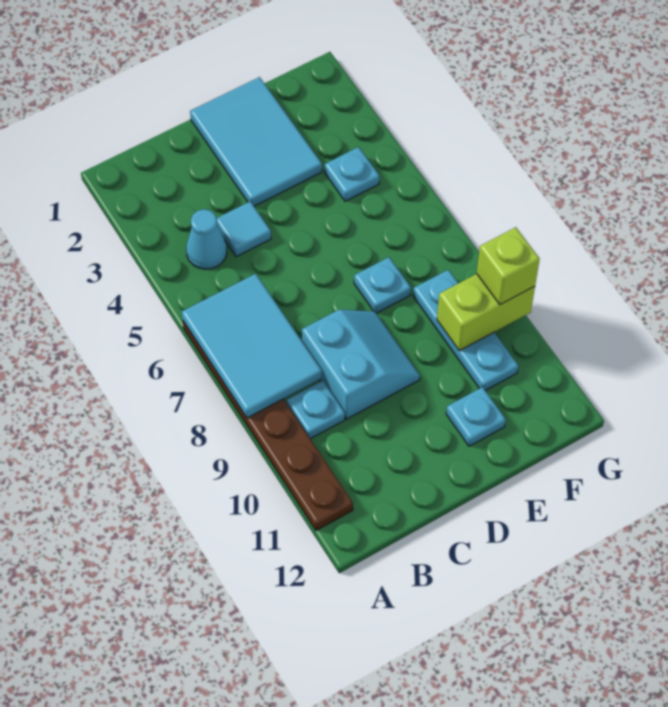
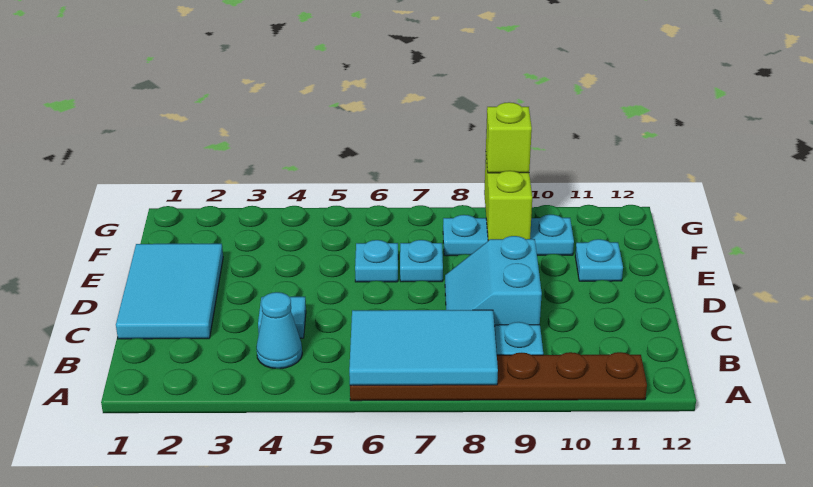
cyan 2x2 slope [302,310,420,419] -> cyan 2x2 slope turned to [445,236,542,327]
cyan 2x3 tile [190,77,322,206] -> cyan 2x3 tile turned to [116,244,223,339]
cyan 1x1 plate [325,147,379,201] -> cyan 1x1 plate moved to [355,240,398,282]

